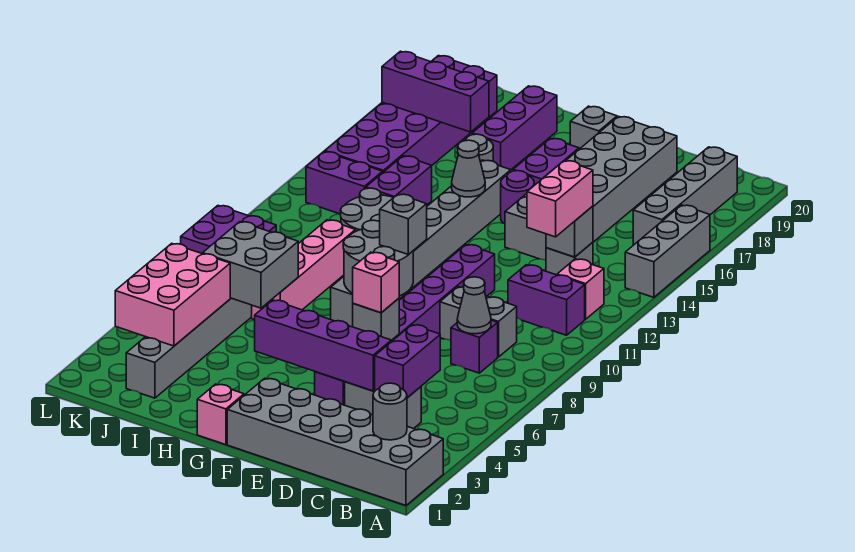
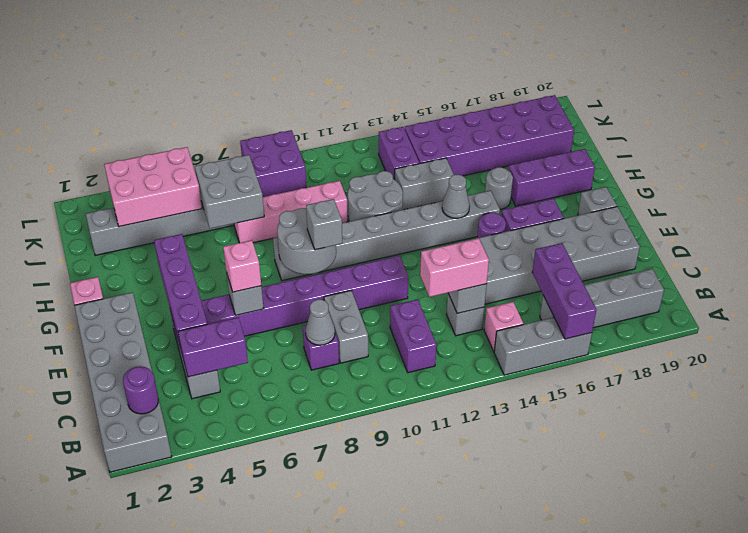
grey 1x1 round brick [373,383,407,440] -> purple 1x1 round brick [123,366,158,414]
pink 1x1 brick [557,259,604,319] -> pink 1x1 brick moved to [484,302,523,351]
purple 1x2 brick [366,156,432,205] -> grey 1x2 brick [395,158,454,210]
purple 1x3 brick [382,51,489,132] -> purple 1x3 brick moved to [532,243,596,339]

